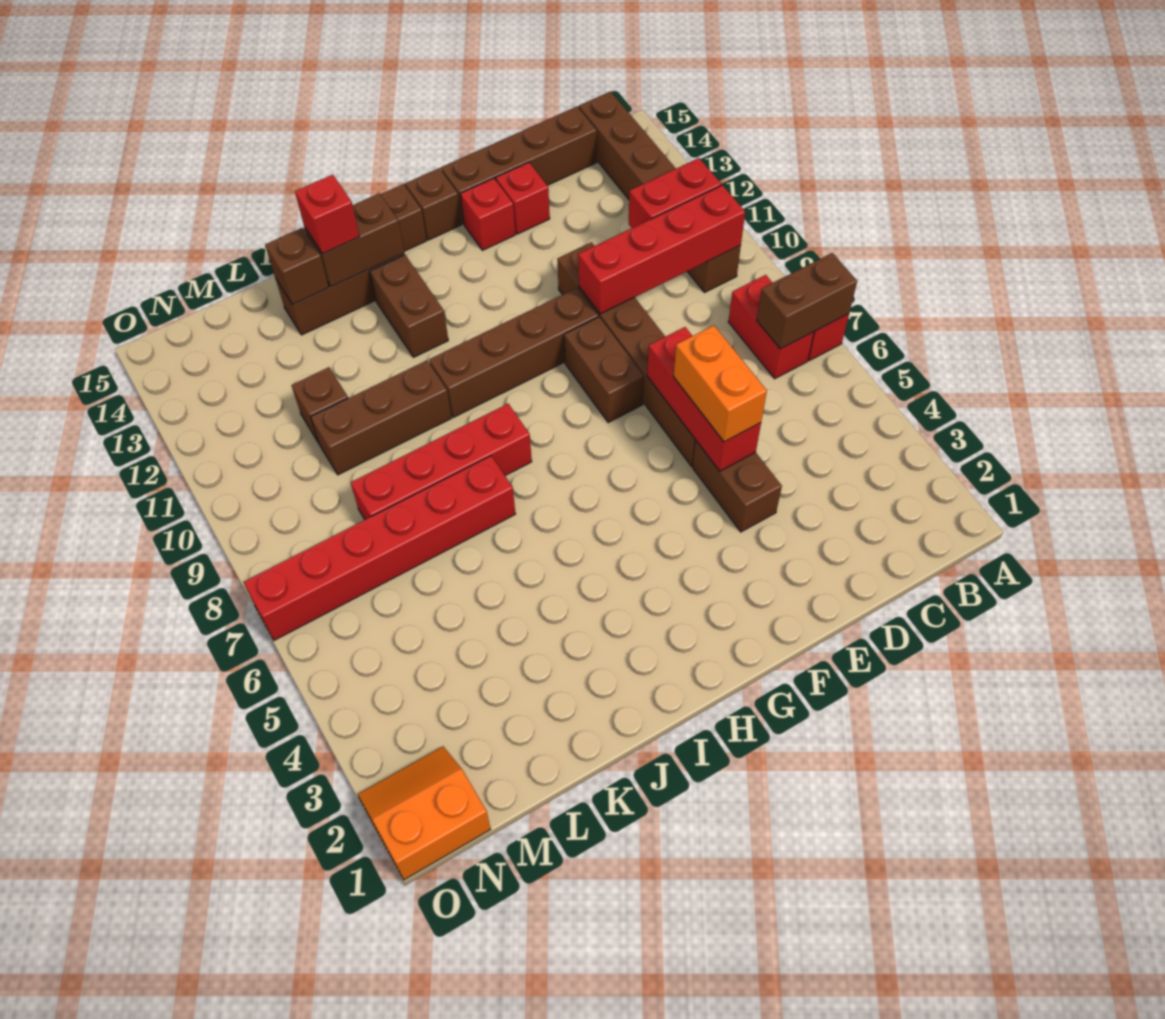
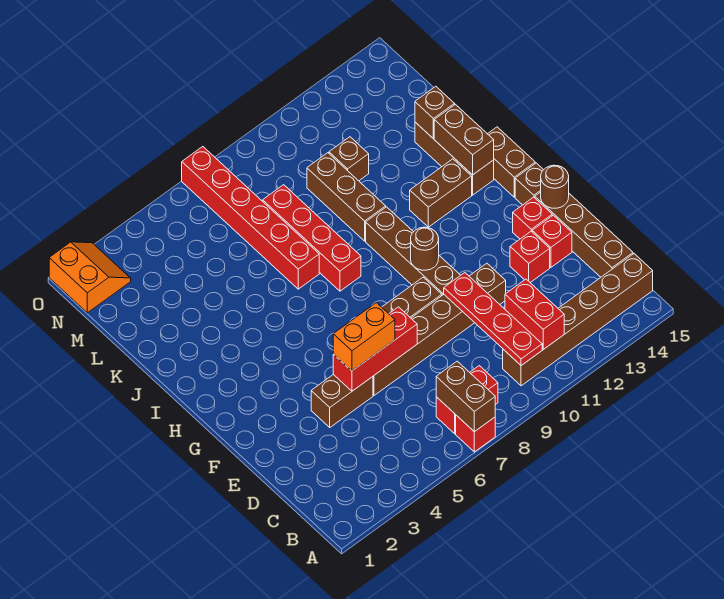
red 1x4 brick [578,185,745,314] -> red 1x4 plate [444,273,542,366]
none -> brown 1x1 round brick [541,165,569,208]
none -> brown 1x1 round brick [411,227,439,270]
red 1x1 brick [295,175,359,254] -> red 1x1 brick moved to [510,231,550,282]

